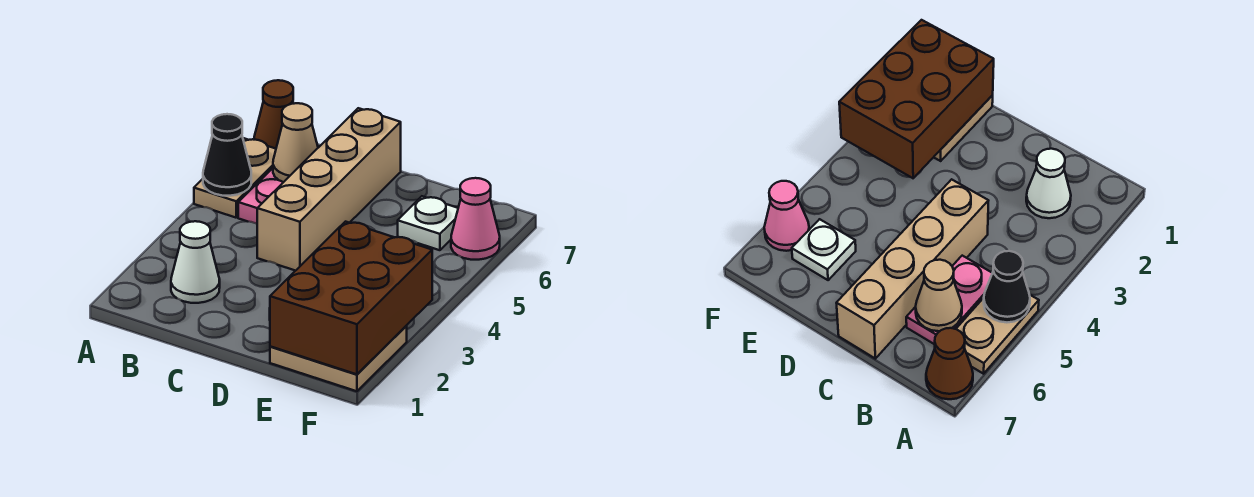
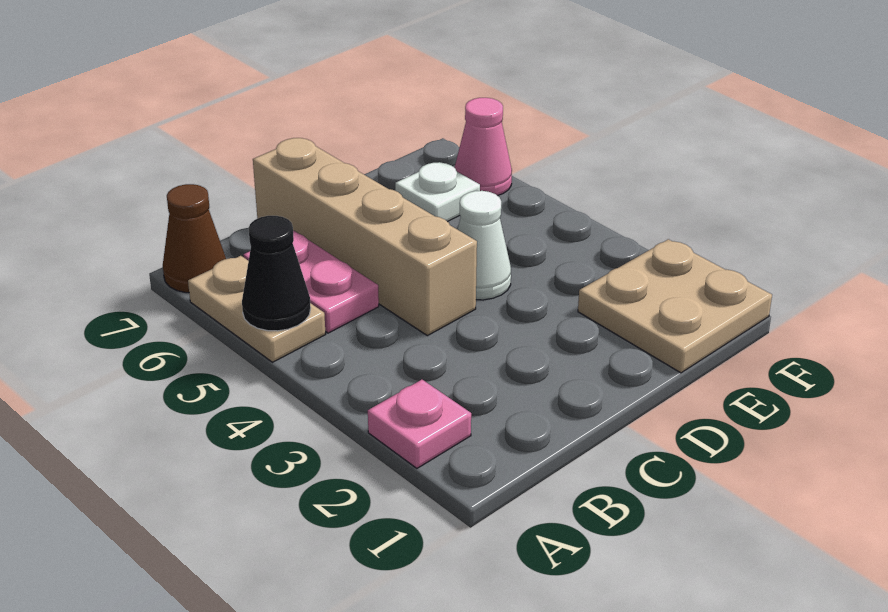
none -> pink 1x1 plate [368,380,471,468]
white 1x1 cone [171,221,220,303] -> white 1x1 cone moved to [458,191,511,300]
tan 1x1 cone [273,103,318,182] -> none
brown 2x3 brick [270,222,432,374] -> none

